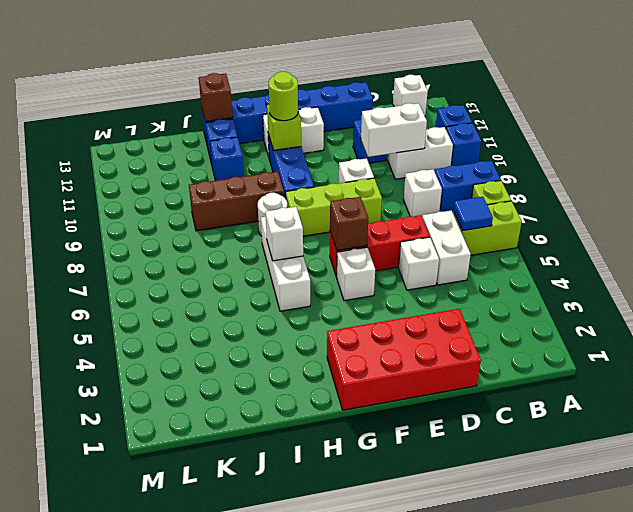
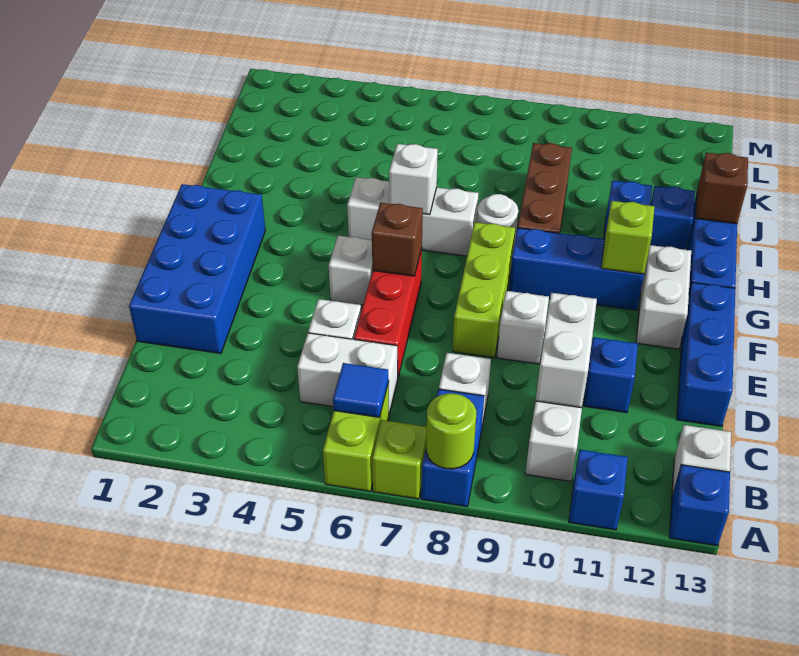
blue 1x1 brick [446,123,481,166] -> blue 1x1 brick moved to [669,465,730,546]
red 2x4 brick [327,309,481,410] -> blue 2x4 brick [129,184,265,353]
lime 1x1 round brick [269,72,298,121] -> lime 1x1 round brick moved to [426,393,476,469]

